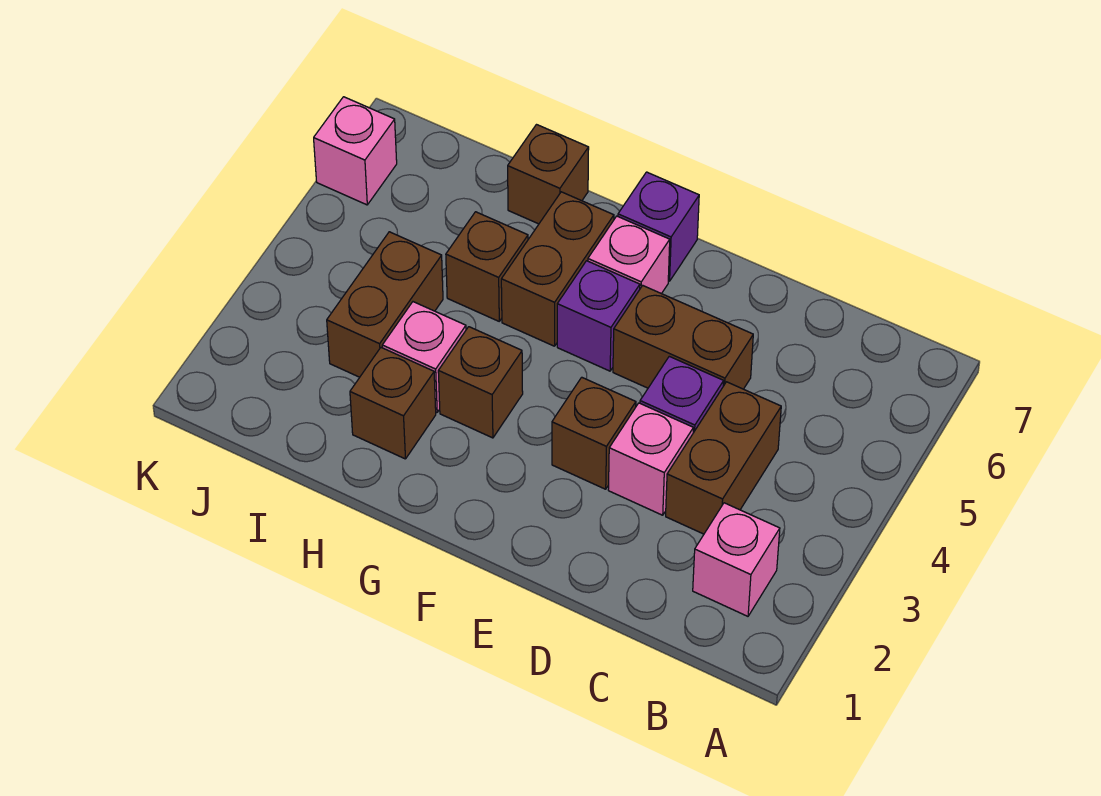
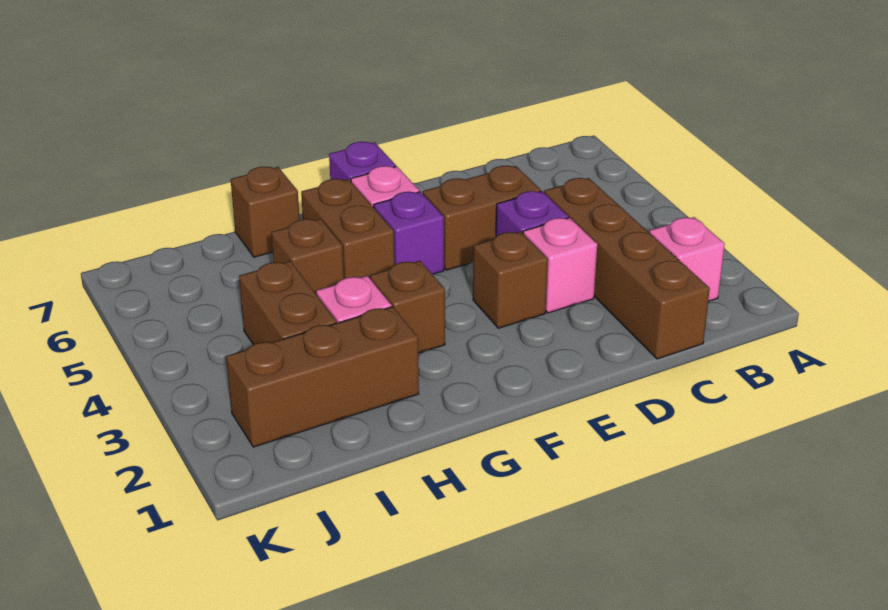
brown 1x2 brick [666,382,781,534] -> brown 1x4 brick [544,178,710,359]
brown 1x1 brick [350,348,436,459] -> brown 1x3 brick [226,307,419,447]
pink 1x1 brick [314,97,397,205] -> none

